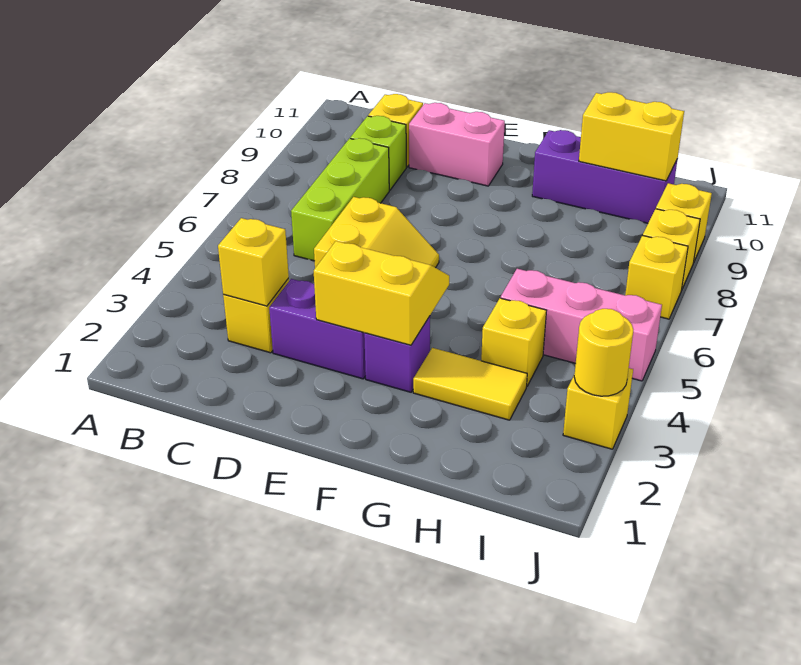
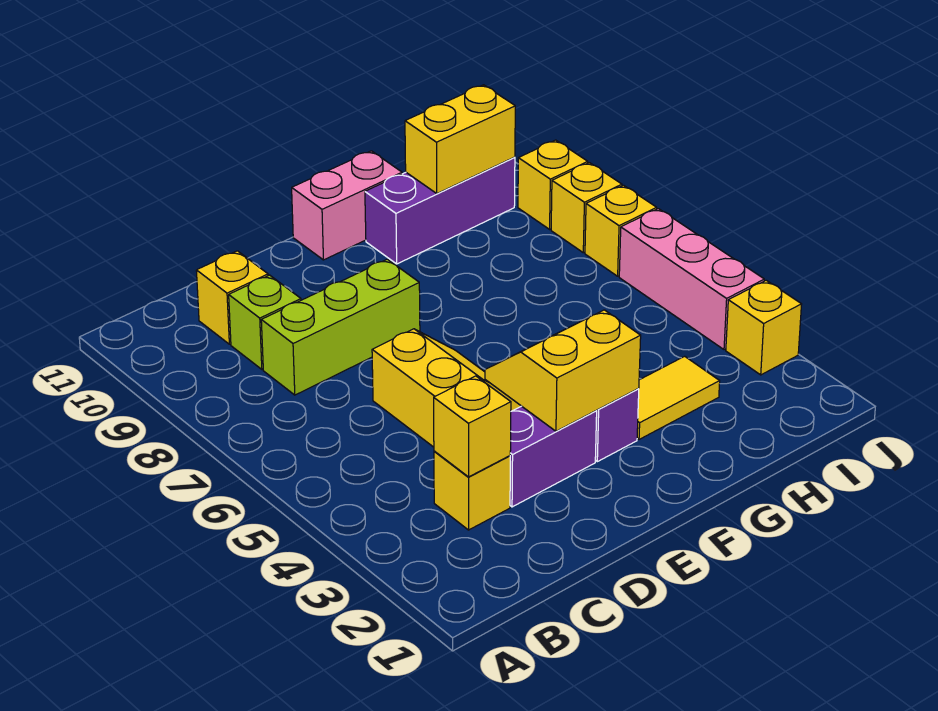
lime 1x3 brick [291,138,389,261] -> lime 1x3 brick turned to [261,259,420,395]
pink 1x2 brick [409,103,505,186] -> pink 1x2 brick moved to [292,151,402,260]
yellow 1x1 brick [481,298,547,387] -> none
pink 1x3 brick [501,269,662,381] -> pink 1x3 brick turned to [619,209,764,350]
yellow 1x1 round brick [574,309,633,396] -> none

